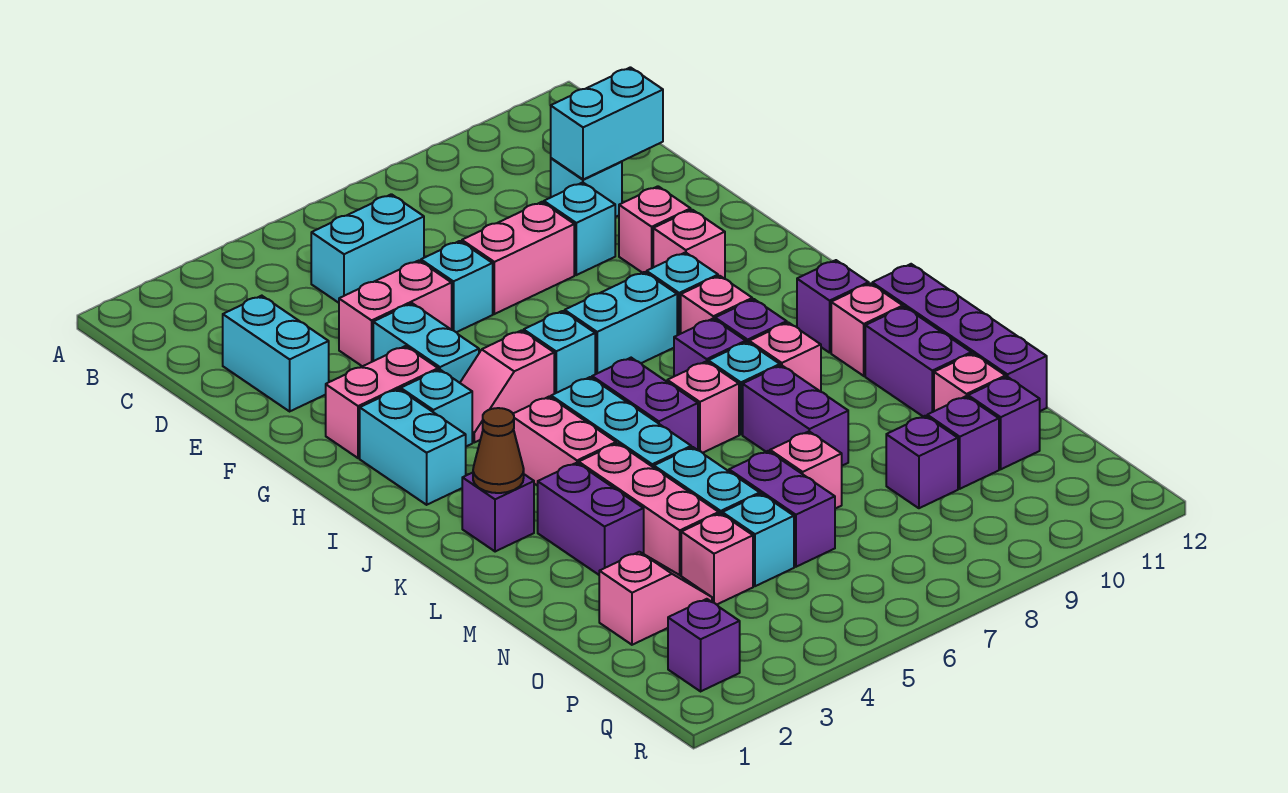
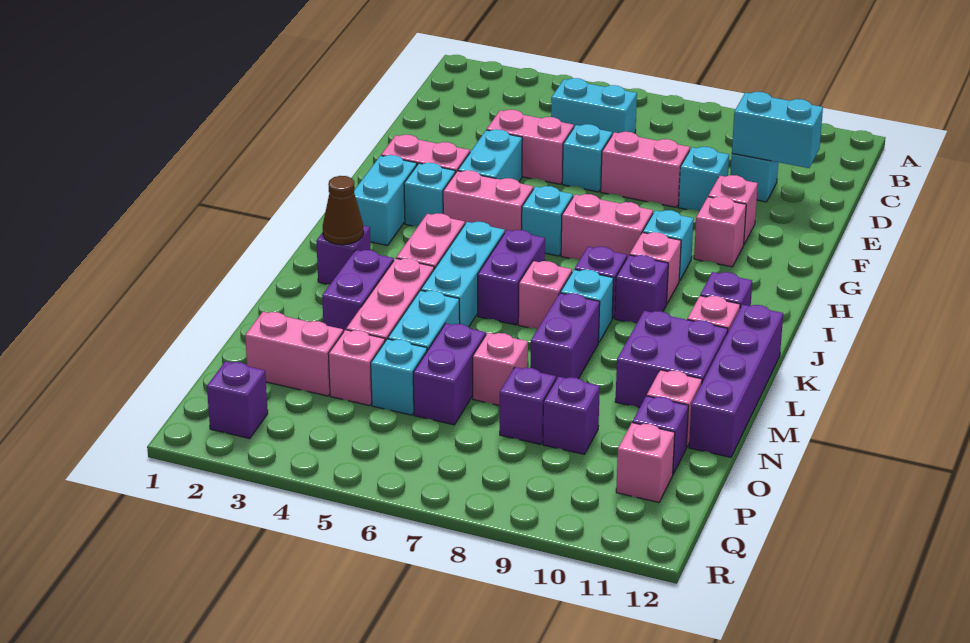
cyan 1x2 brick [223,296,329,411] -> none
pink 1x2 slope [460,330,554,442] -> pink 1x2 brick [443,170,533,232]
cyan 1x2 brick [565,272,677,374] -> pink 1x2 brick [561,194,653,260]
pink 1x1 brick [749,322,821,392] -> pink 1x1 brick moved to [616,423,675,502]
purple 1x2 brick [865,307,971,416] -> purple 2x2 brick [615,311,728,408]
pink 1x2 slope [599,552,712,645] -> pink 1x2 brick [245,312,343,396]
purple 1x1 brick [927,396,999,489] -> purple 1x1 brick moved to [500,367,556,444]

